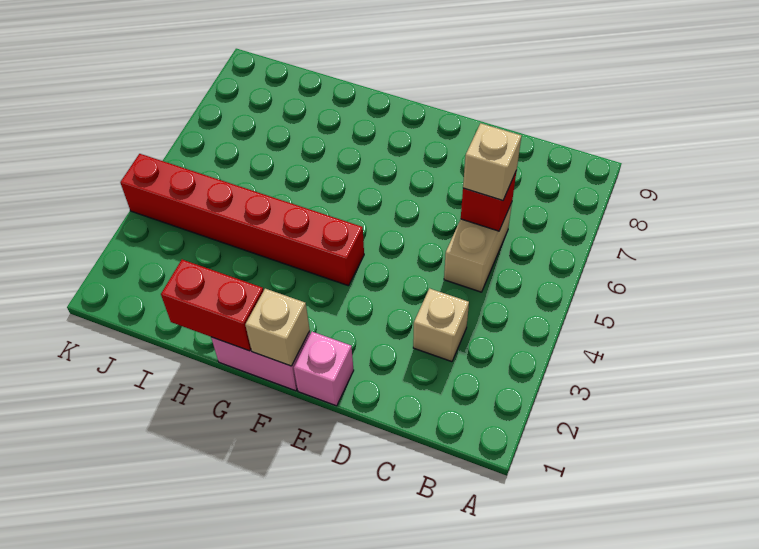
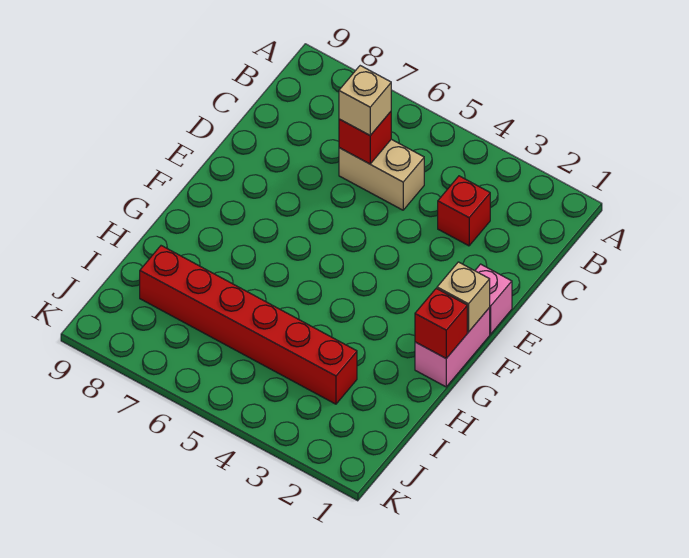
tan 1x1 brick [413,288,469,362] -> red 1x1 brick [438,176,490,246]
red 1x6 brick [120,154,364,286] -> red 1x6 brick turned to [140,246,357,404]
red 1x2 brick [161,260,264,351] -> red 1x1 brick [415,288,467,358]

